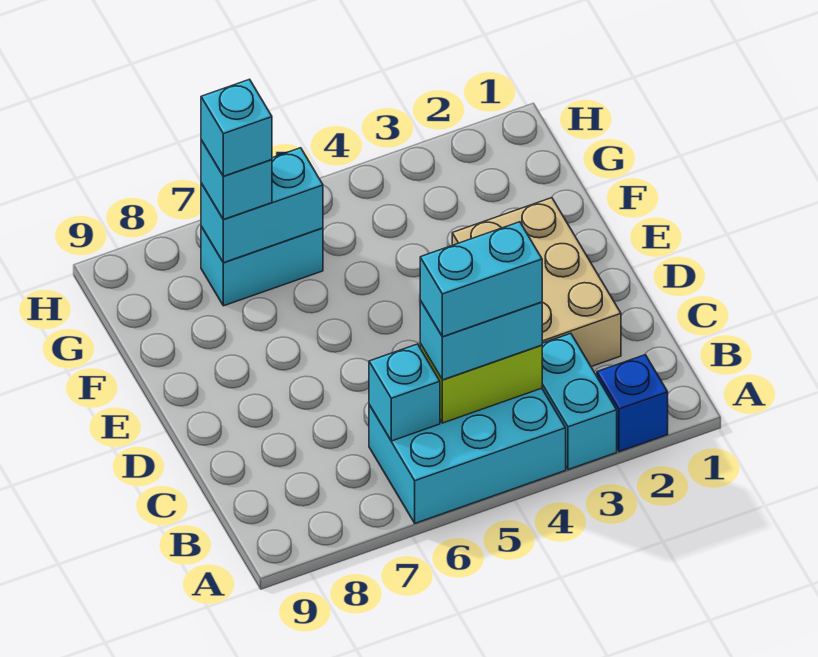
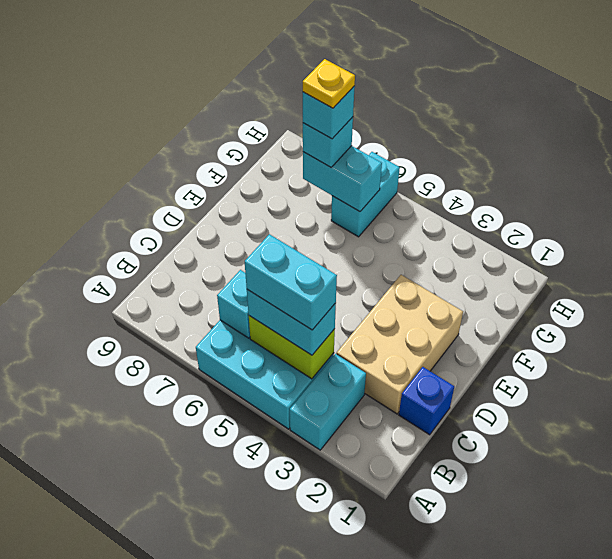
blue 1x1 brick [597,355,668,452] -> blue 1x1 brick moved to [399,367,454,435]
cyan 1x2 brick [201,226,323,306] -> cyan 1x2 brick turned to [331,152,400,237]
none -> yellow 1x1 plate [303,59,355,108]

